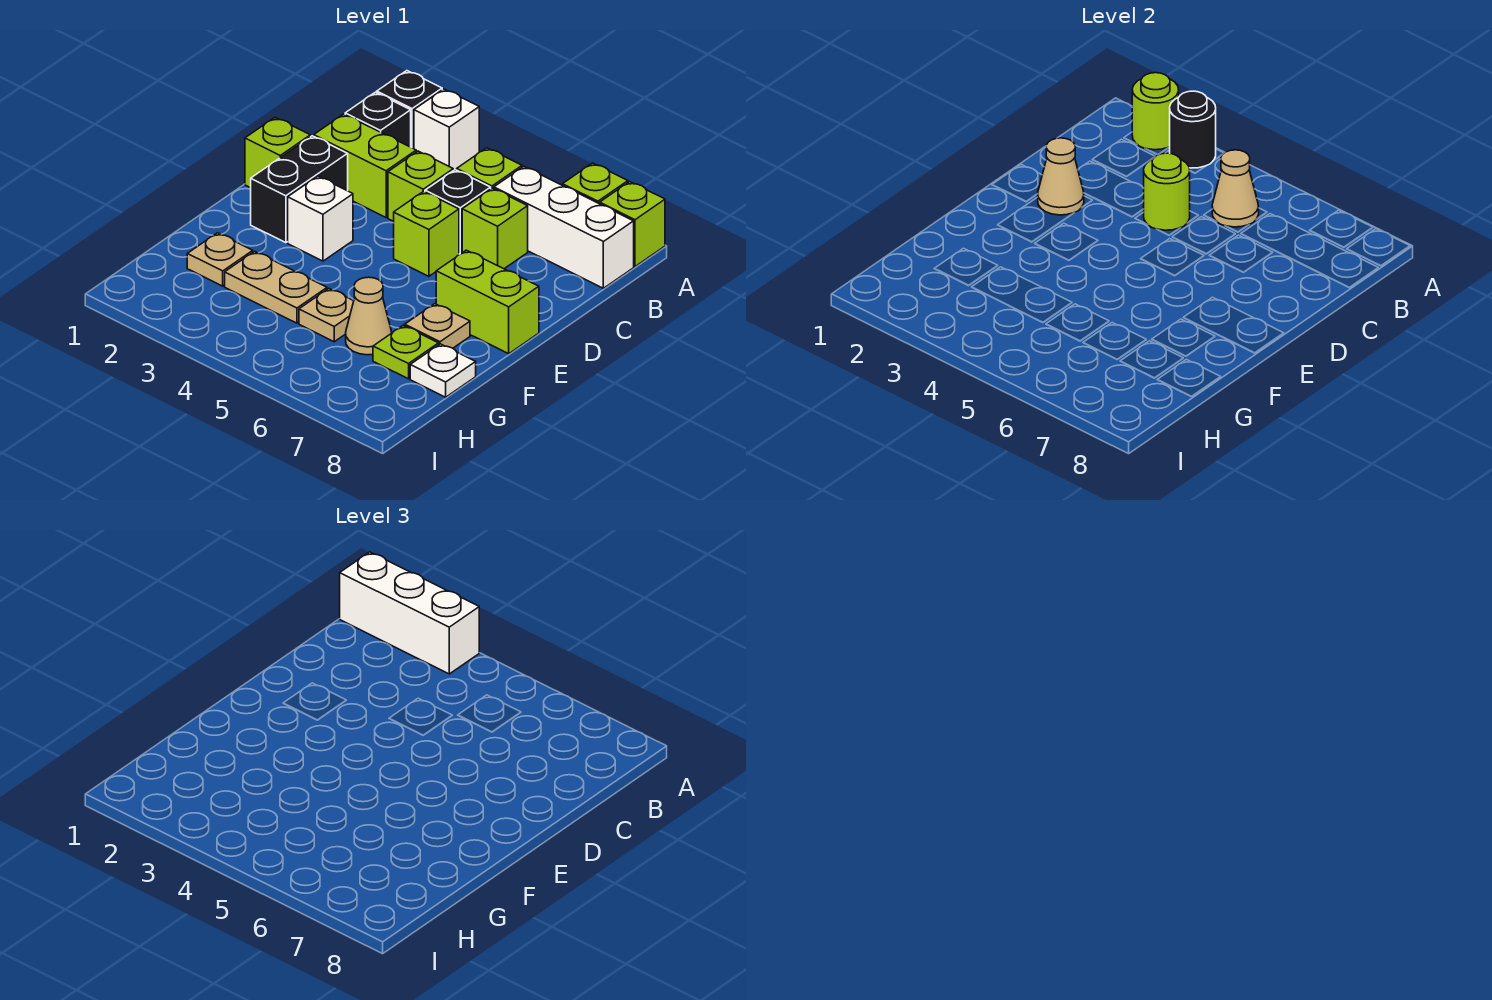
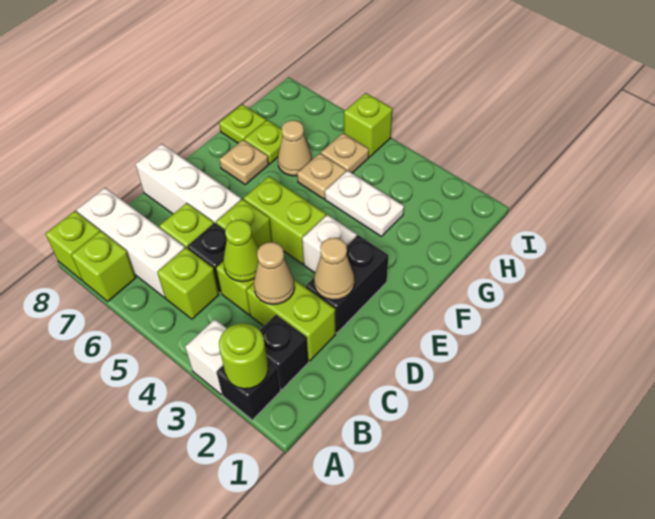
white 1x3 brick [340,552,479,674] -> white 1x3 brick moved to [135,144,241,223]
black 1x1 round brick [1170,91,1216,168] -> none
tan 1x1 cone [1212,150,1259,227] -> tan 1x1 cone moved to [254,242,295,304]
lime 1x1 round brick [1144,153,1190,230] -> lime 1x1 cone [224,220,259,282]
lime 1x1 brick [245,118,310,188] -> lime 1x1 brick moved to [344,93,392,157]
lime 1x2 brick [436,250,539,354] -> lime 1x2 brick moved to [244,176,326,264]
tan 1x1 plate [187,233,253,286] -> tan 1x1 plate moved to [321,133,369,173]
tan 1x2 plate [225,251,327,323] -> white 1x2 plate [325,170,404,236]
white 1x1 plate [410,344,476,397] -> lime 1x1 plate [219,105,266,143]

